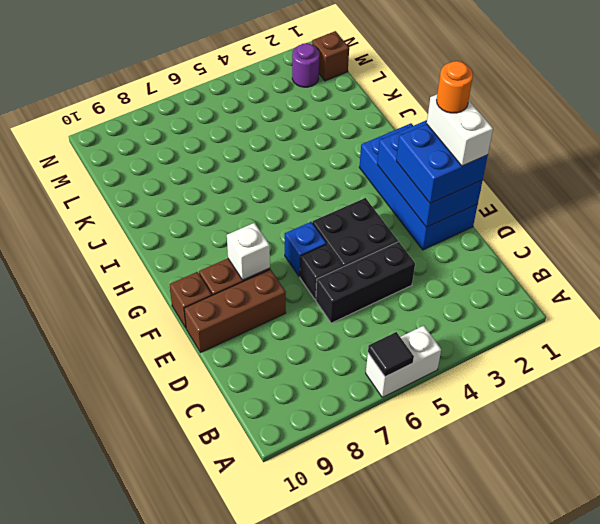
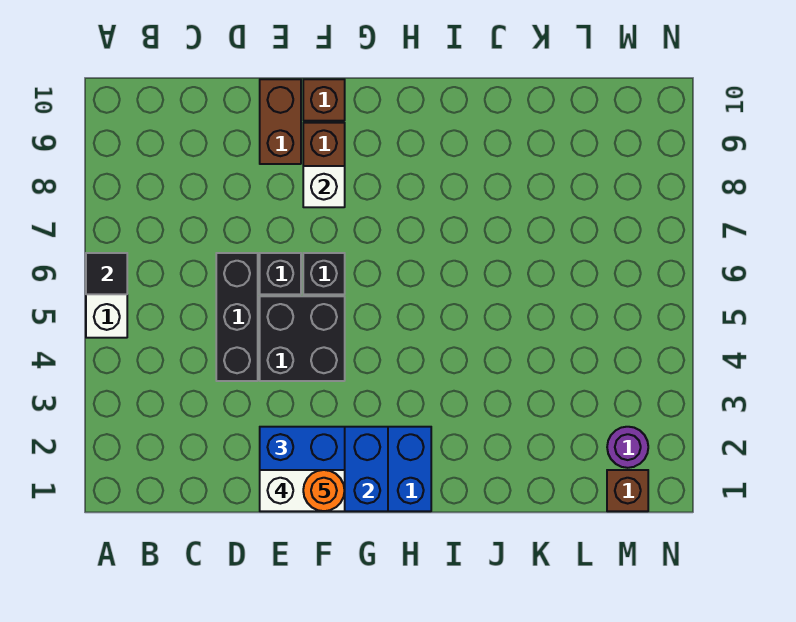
brown 1x3 brick [184,269,286,353] -> brown 1x2 brick [260,79,301,164]
blue 1x1 brick [285,222,326,277] -> black 1x1 brick [303,253,345,294]

